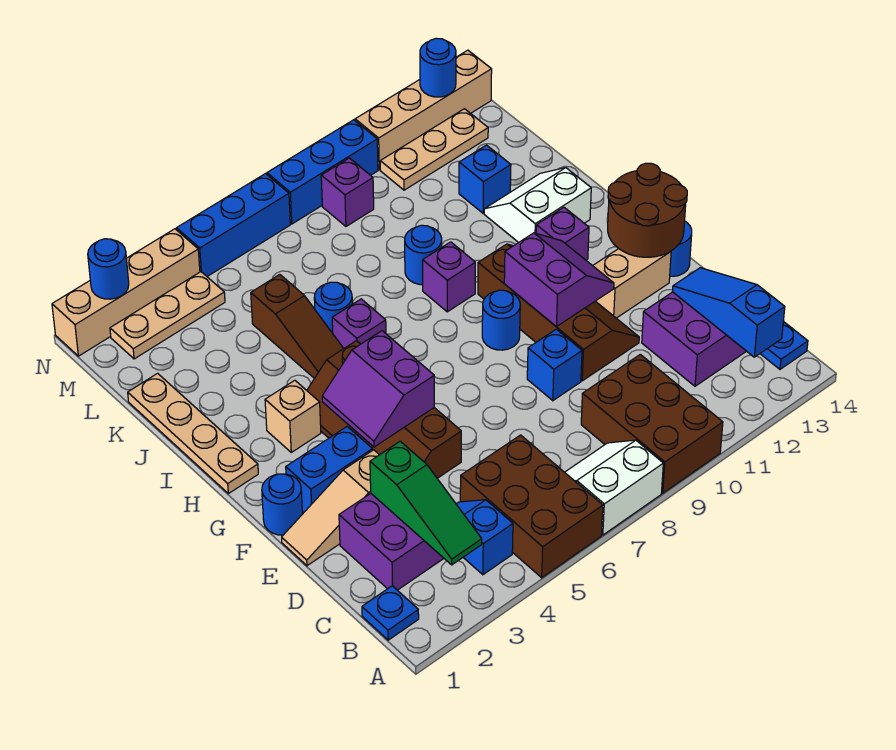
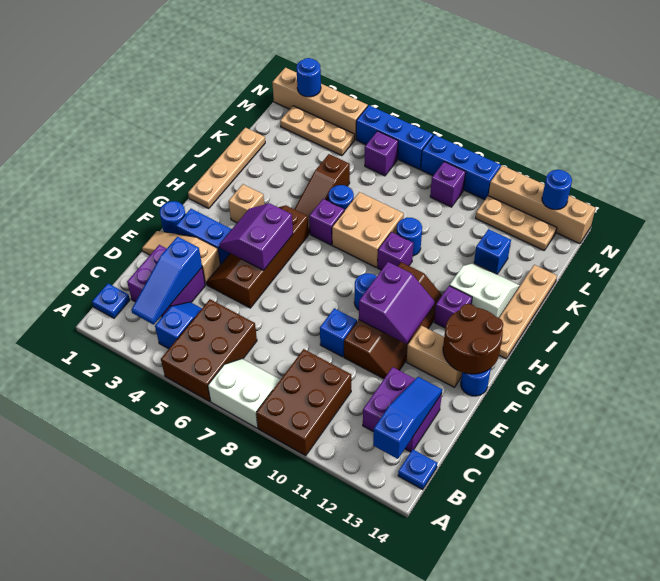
green 1x3 slope [370,441,482,565] -> blue 1x3 slope [131,237,202,325]
none -> tan 1x4 plate [499,265,557,359]
none -> tan 2x2 brick [332,192,404,267]
none -> purple 1x1 brick [365,131,398,176]

